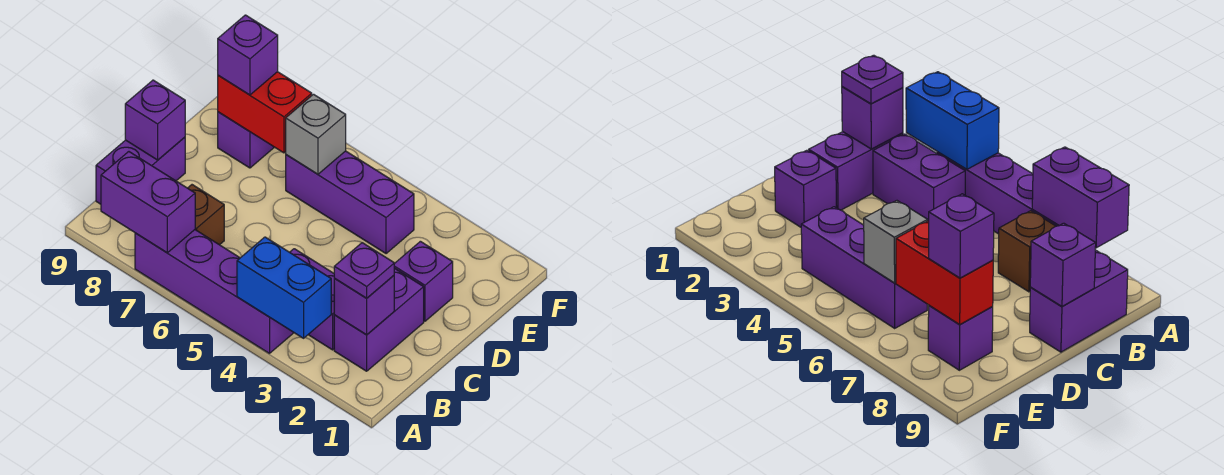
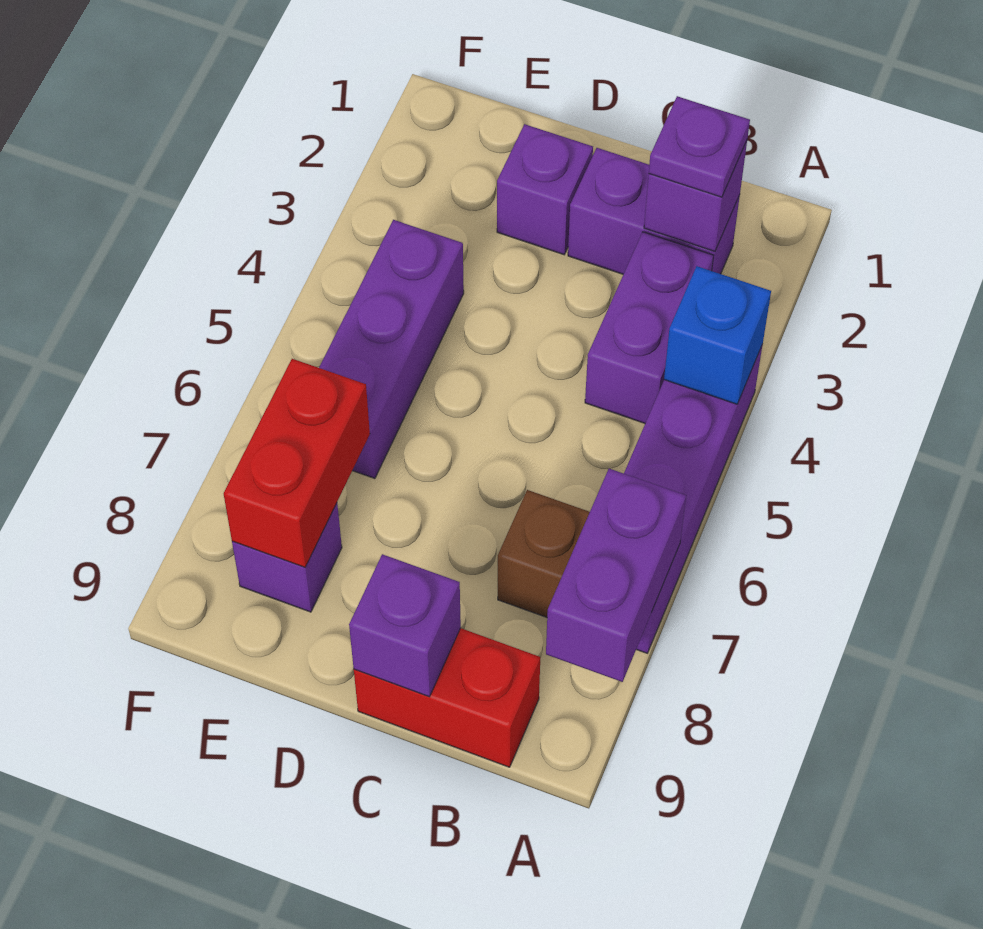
blue 1x2 brick [237,237,331,338] -> blue 1x1 brick [664,266,771,404]
purple 1x2 brick [96,137,185,204] -> red 1x2 brick [354,628,540,767]
grey 1x1 brick [286,94,346,174] -> none
purple 1x1 brick [218,15,278,95] -> none

